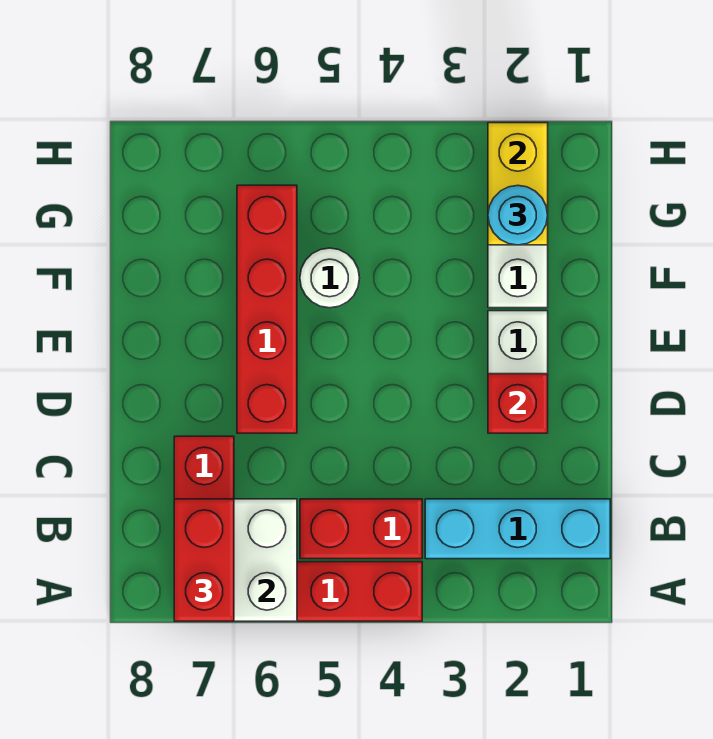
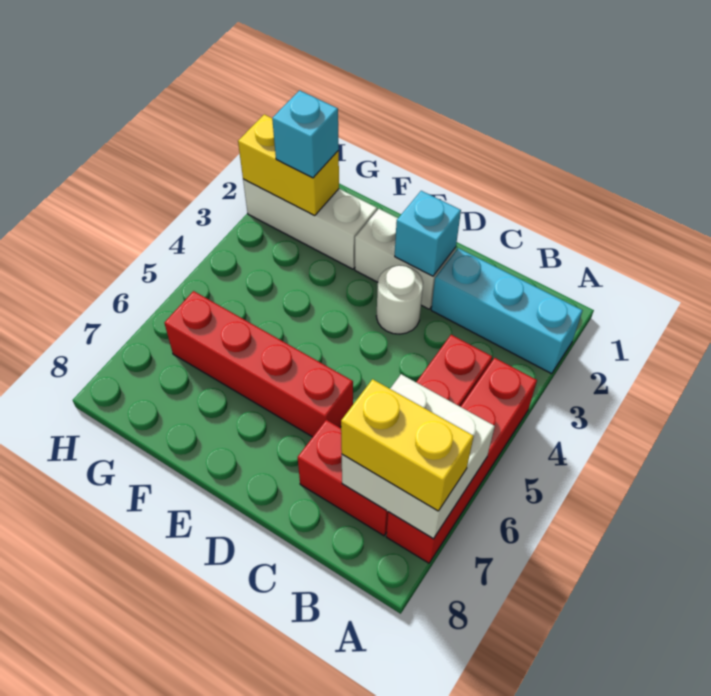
red 1x2 brick [174,499,234,621] -> yellow 1x2 brick [341,379,474,511]
cyan 1x3 brick [425,499,610,559] -> cyan 1x3 brick turned to [431,248,583,374]
red 1x1 brick [488,374,548,433] -> cyan 1x1 brick [395,191,461,276]
white 1x1 round brick [300,248,359,308] -> white 1x1 round brick moved to [376,265,423,334]
cyan 1x1 round brick [488,185,548,245] -> cyan 1x1 brick [272,90,339,178]

